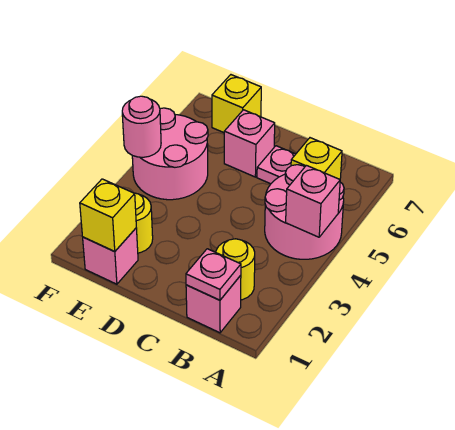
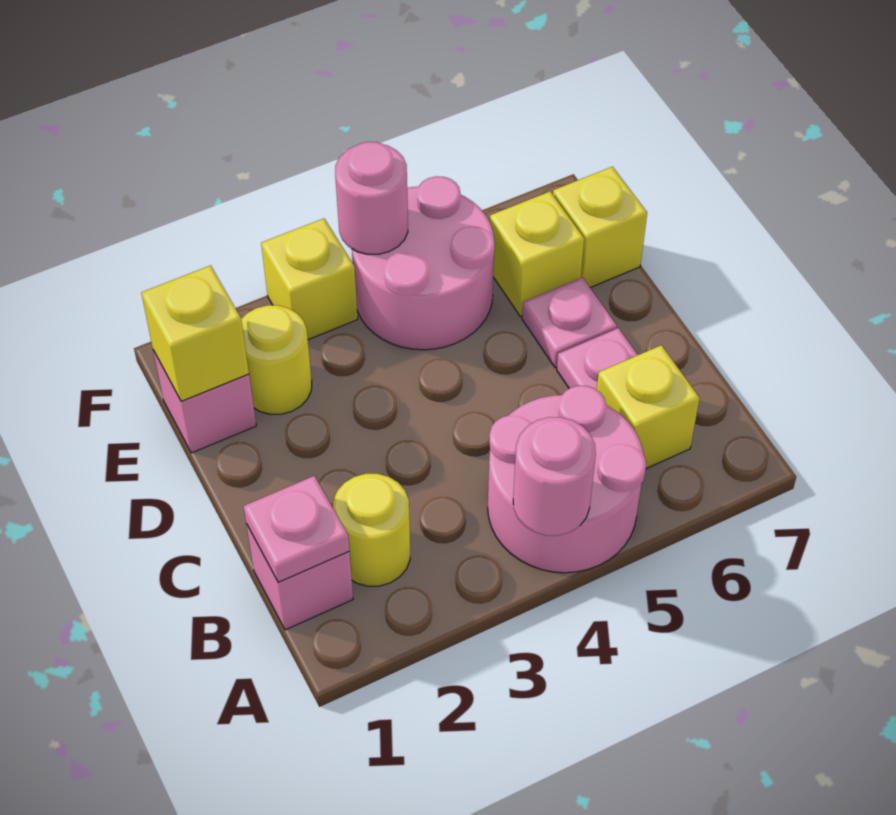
pink 1x1 brick [286,165,340,237] -> pink 1x1 round brick [513,417,596,536]
pink 1x1 brick [224,110,275,177] -> pink 1x1 plate [522,278,617,368]
none -> yellow 1x1 brick [490,192,584,316]
none -> yellow 1x1 brick [261,218,358,340]

